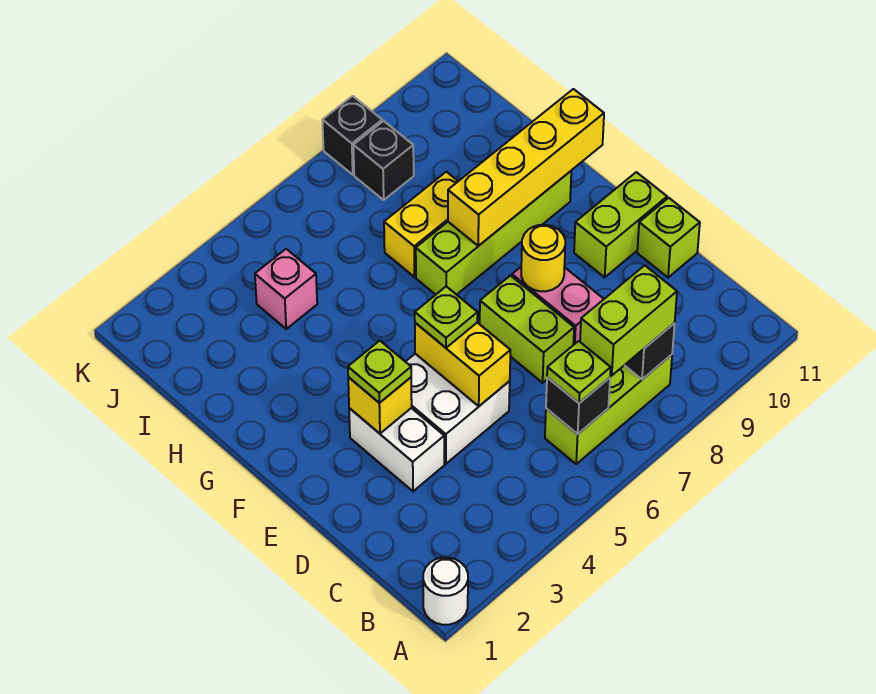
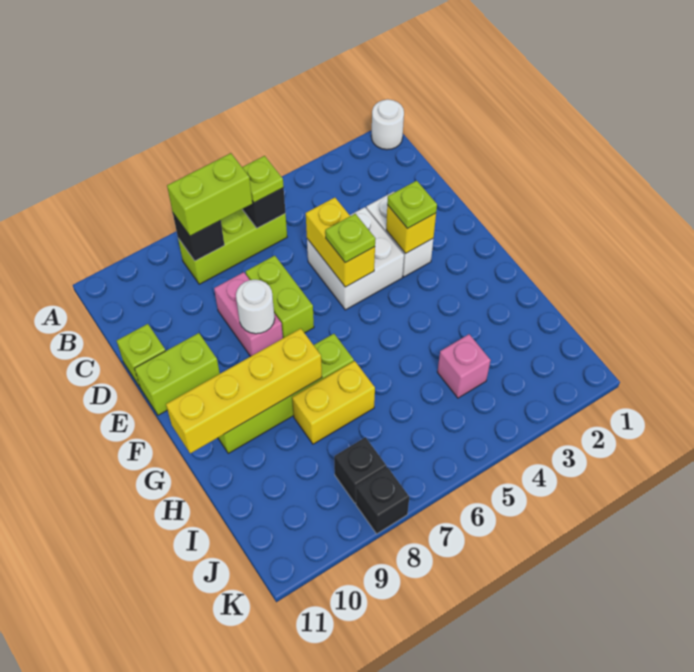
yellow 1x1 round brick [521,225,565,291] -> white 1x1 round brick [236,280,275,334]

